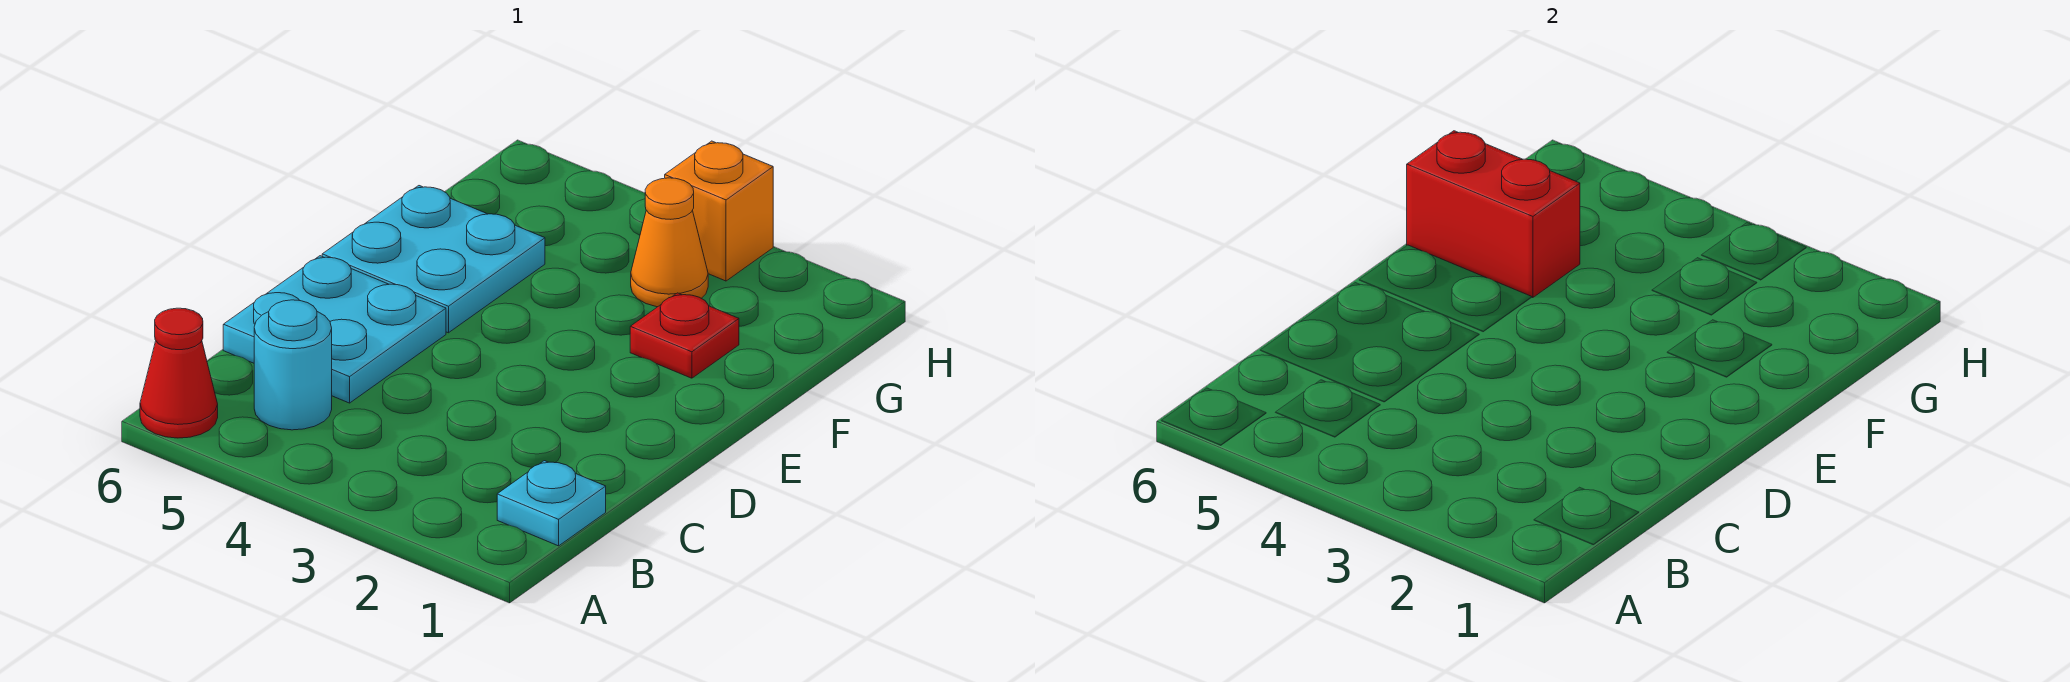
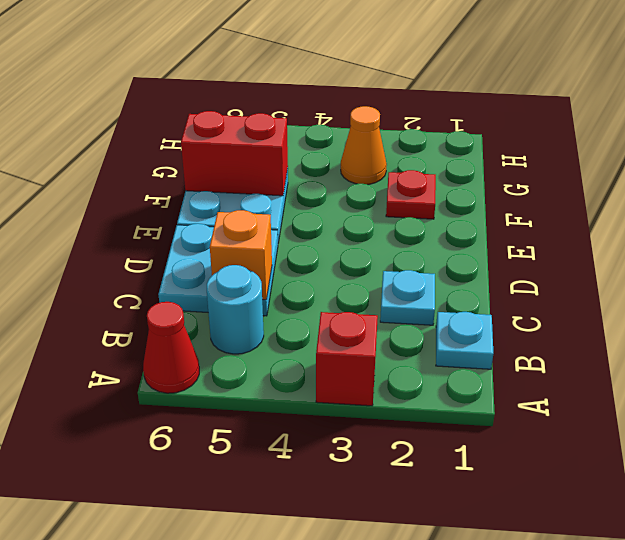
none -> red 1x1 brick [316,312,378,406]
none -> cyan 1x1 plate [380,270,435,325]
orange 1x1 brick [665,141,773,281] -> orange 1x1 brick moved to [210,210,272,300]

